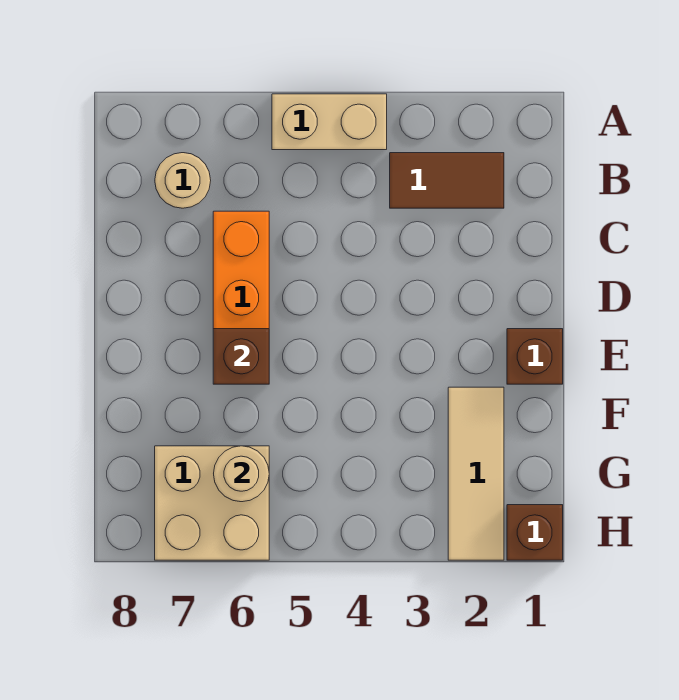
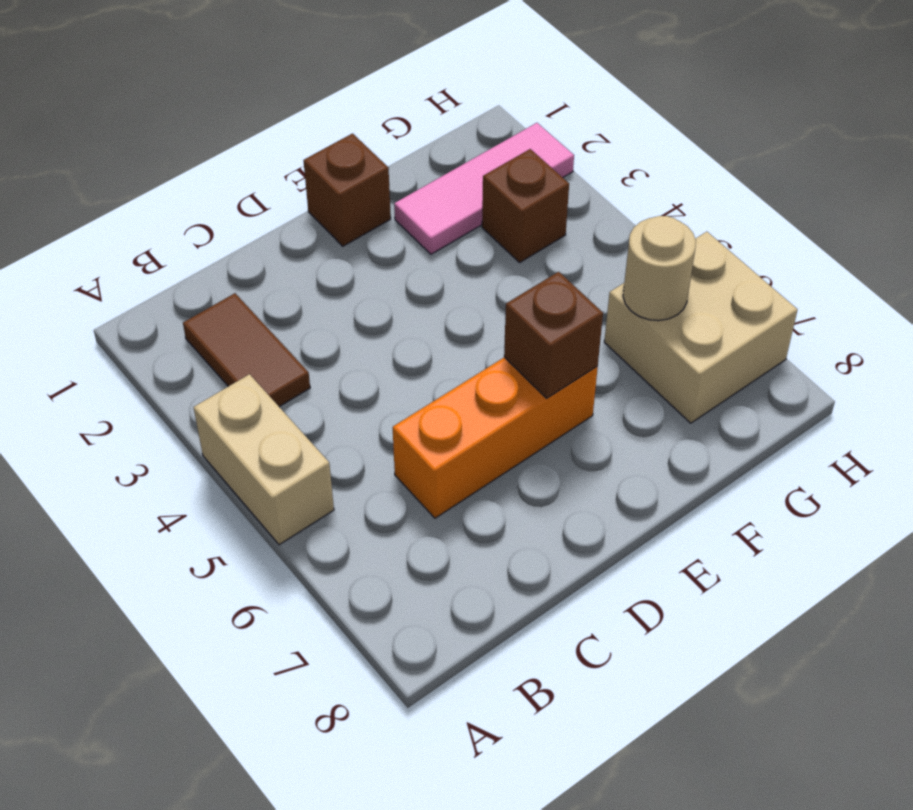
tan 1x1 round brick [155,153,211,208] -> none
tan 1x3 tile [448,387,504,560] -> pink 1x3 tile [394,123,574,254]
brown 1x1 brick [507,505,563,560] -> brown 1x1 brick moved to [482,149,569,262]

